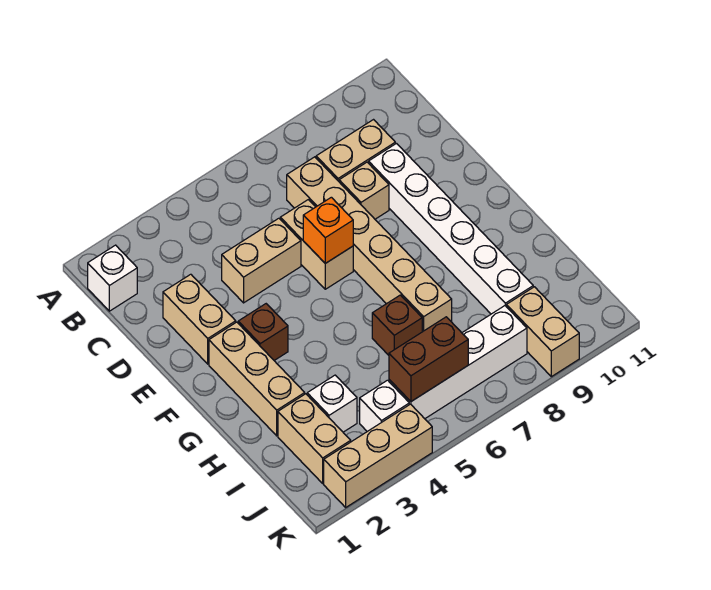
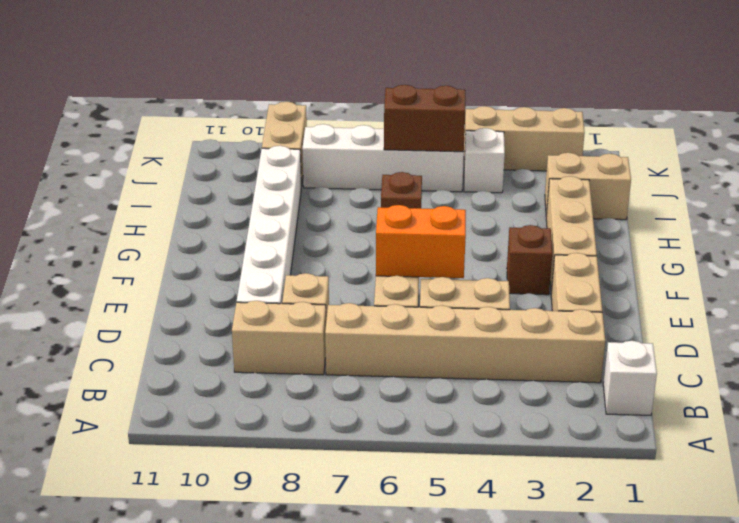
tan 1x6 brick [287,157,452,332] -> tan 1x6 brick turned to [325,303,605,383]
orange 1x1 brick [303,197,353,263] -> orange 1x2 brick [376,205,466,278]
tan 1x2 brick [278,394,351,483] -> tan 1x2 brick turned to [545,153,631,220]
white 1x1 brick [307,375,357,432] -> none

